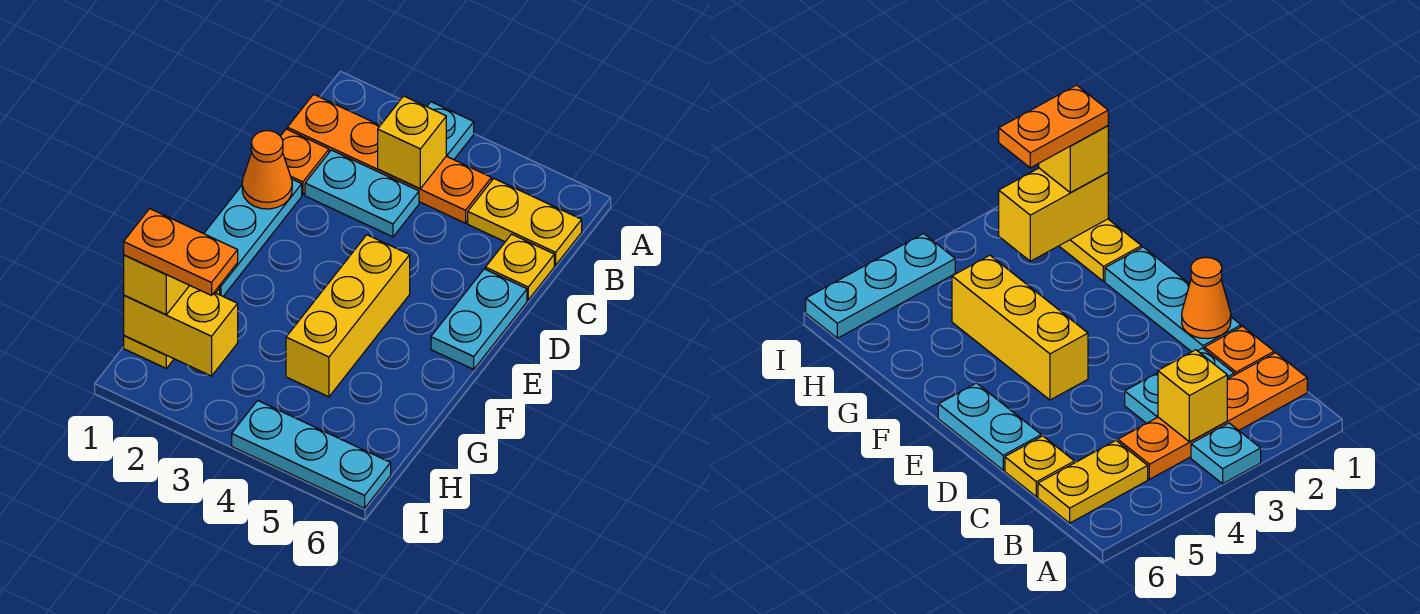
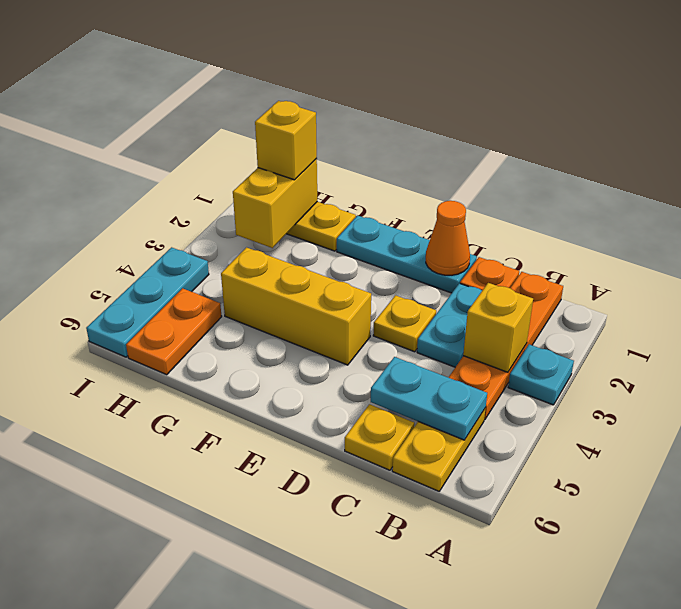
none -> yellow 1x1 plate [373,295,436,352]
cyan 1x2 plate [431,269,527,369] -> cyan 1x2 plate moved to [371,357,487,440]
orange 1x2 plate [124,209,238,295] -> orange 1x2 plate moved to [126,288,222,375]

